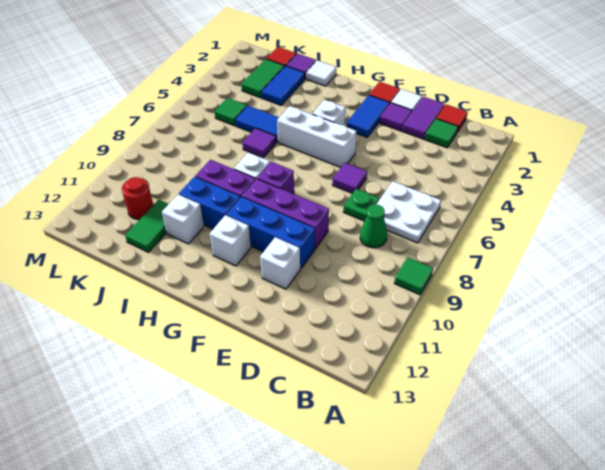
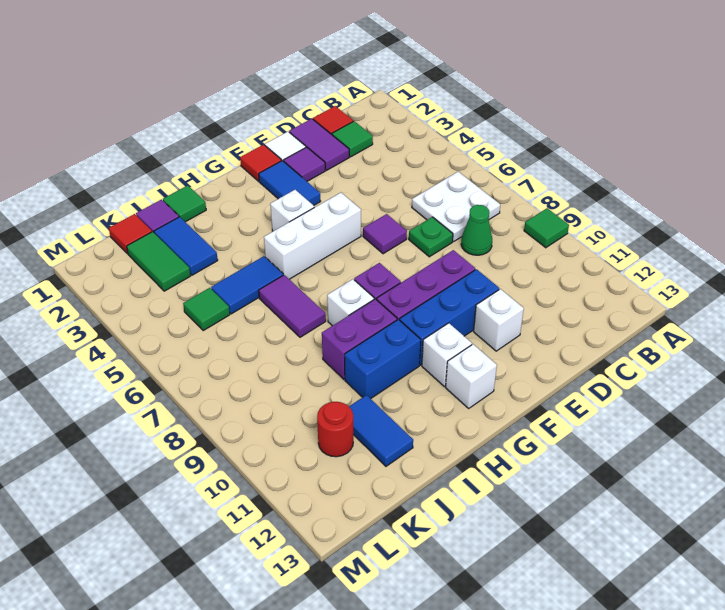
white 1x1 tile [306,60,336,86] -> green 1x1 tile [163,185,206,222]
purple 1x1 tile [242,128,276,158] -> purple 1x2 tile [259,275,326,337]
white 1x1 brick [162,194,204,244] -> white 1x1 brick moved to [446,344,497,408]
green 1x2 tile [125,200,168,252] -> blue 1x2 tile [349,395,413,466]

